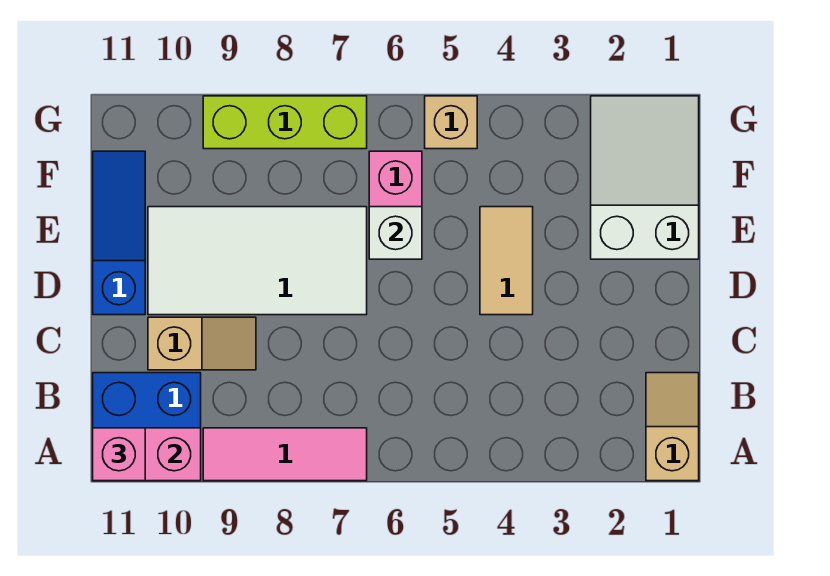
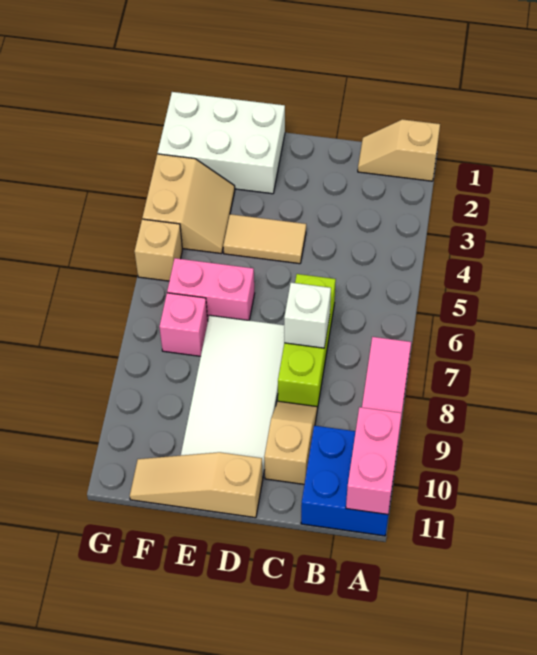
pink 1x1 brick [93,428,145,481] -> pink 1x1 brick moved to [159,293,208,356]
blue 1x3 slope [93,151,145,315] -> tan 1x3 slope [130,452,263,518]
white 2x3 slope [591,96,699,259] -> white 2x3 brick [158,92,285,194]
white 1x1 brick [369,207,422,259] -> white 1x1 brick moved to [284,283,331,348]
none -> tan 2x2 slope [142,154,235,254]
lime 1x3 brick [203,96,367,149] -> lime 1x3 brick moved to [278,274,336,409]

